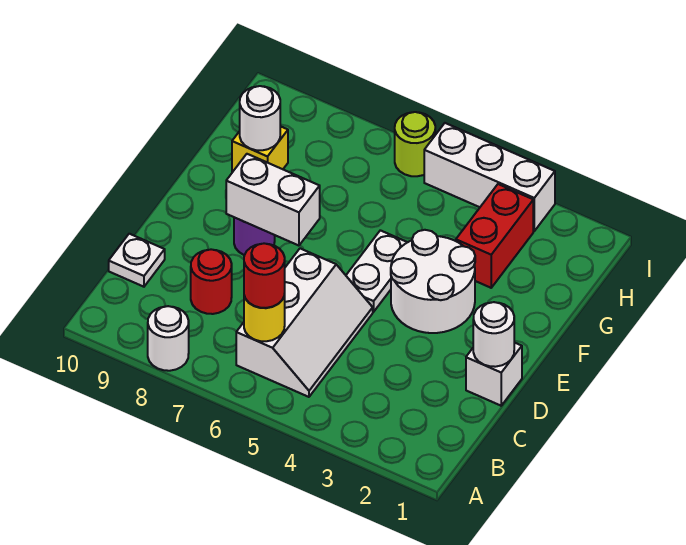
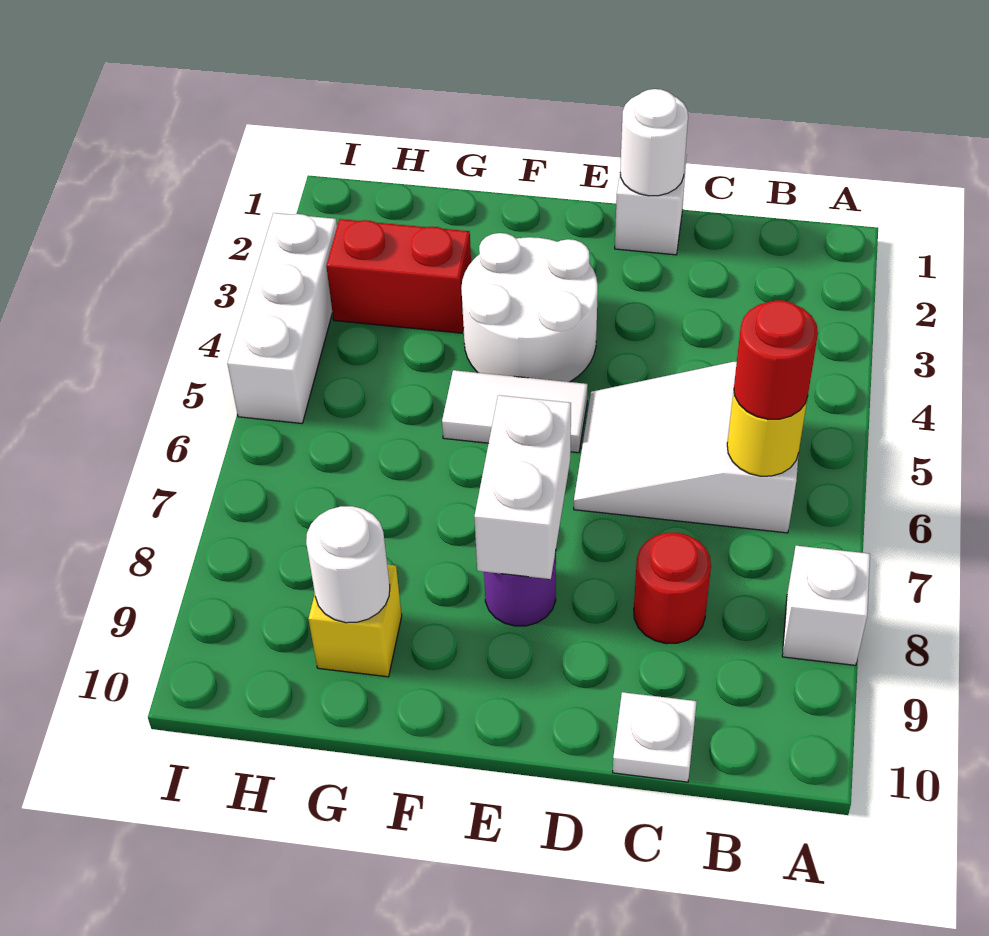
white 1x1 round brick [148,306,189,371] -> white 1x1 brick [782,546,870,665]
white 2x3 slope [236,249,373,397] -> white 2x3 slope turned to [574,362,799,533]
white 1x2 plate [346,230,407,312] -> white 1x2 tile [442,370,588,453]
lime 1x1 round brick [395,112,435,176] -> none

